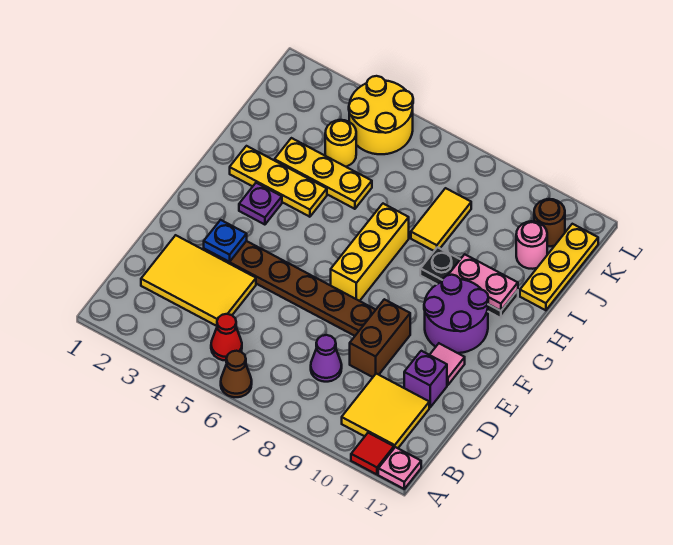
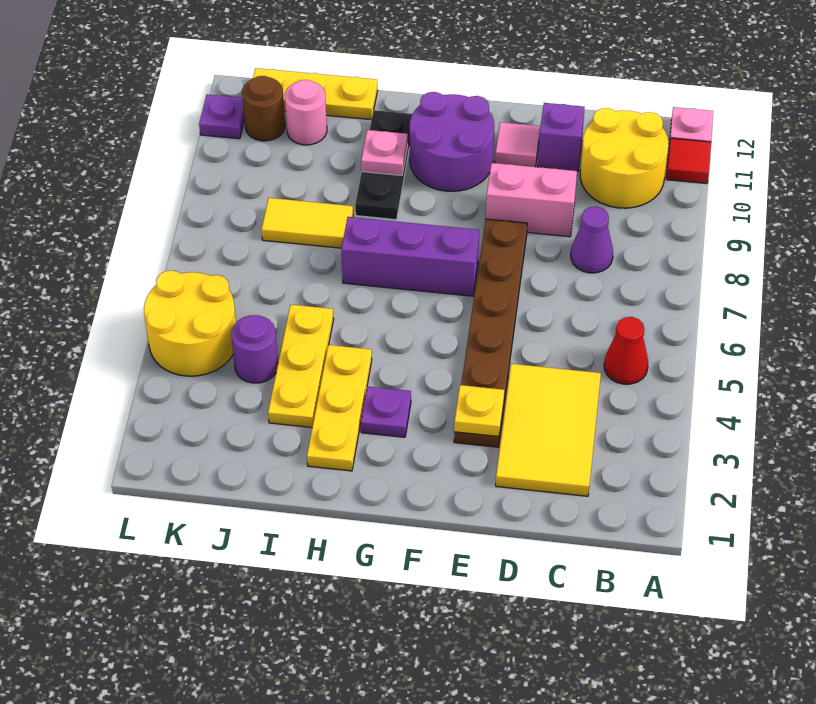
brown 1x1 cone [221,351,252,397] -> none
yellow 2x2 tile [342,374,429,448] -> yellow 2x2 round brick [580,108,668,208]
brown 1x2 brick [350,299,410,377] -> pink 1x2 brick [486,163,577,237]
blue 1x1 plate [204,220,247,262] -> yellow 1x1 plate [454,385,504,437]
yellow 1x3 brick [331,204,409,301] -> purple 1x3 brick [341,217,479,296]
pink 1x2 plate [448,254,518,311] -> pink 1x1 plate [361,130,408,175]
yellow 1x1 round brick [325,120,356,167] -> purple 1x1 round brick [231,315,278,383]
none -> purple 1x1 plate [199,95,245,139]

